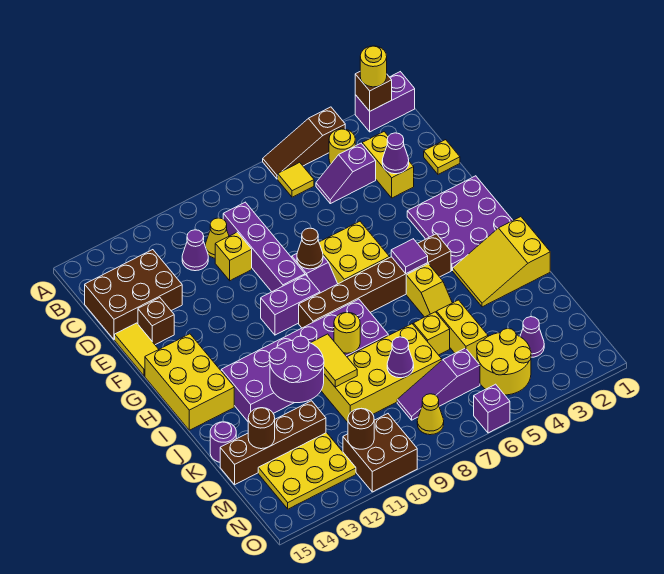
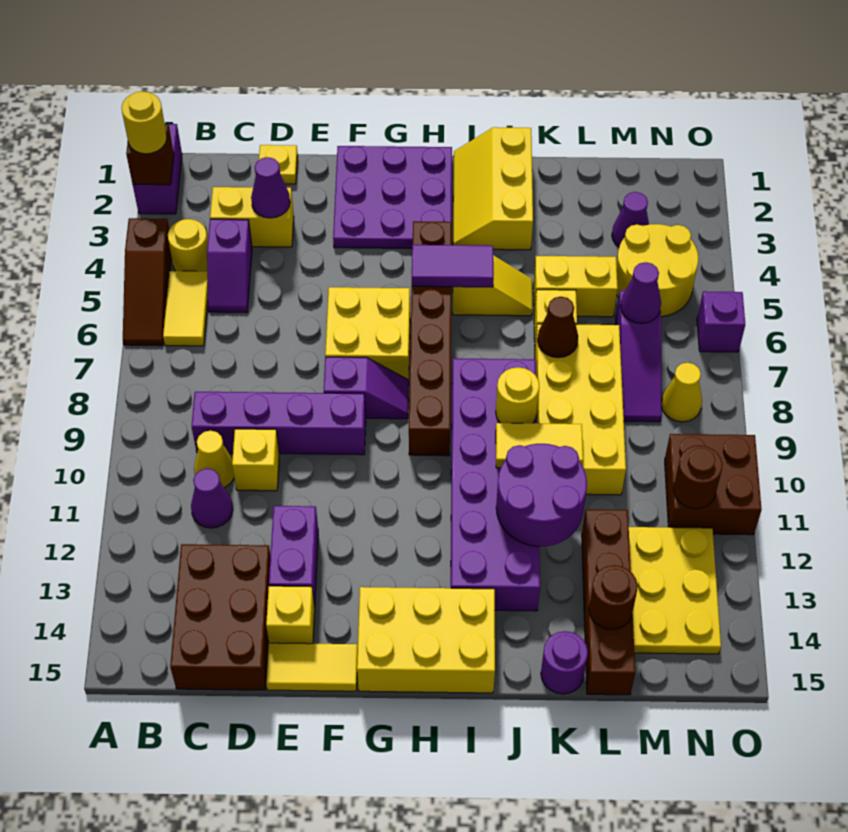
yellow 1x1 tile [278,162,314,197] -> yellow 1x2 tile [163,271,208,346]
brown 1x1 brick [138,298,174,345] -> yellow 1x1 brick [266,586,315,644]
brown 1x1 cone [297,228,323,269] -> brown 1x1 cone moved to [537,297,578,358]
purple 1x2 brick [261,275,320,335] -> purple 1x2 brick moved to [269,506,318,608]
purple 1x1 tile [391,239,428,273] -> purple 1x2 tile [412,245,494,287]
yellow 2x3 slope [453,217,550,307] -> yellow 2x3 slope turned to [453,127,533,250]
purple 1x1 cone [387,337,414,378] -> purple 1x1 cone moved to [620,262,661,323]

